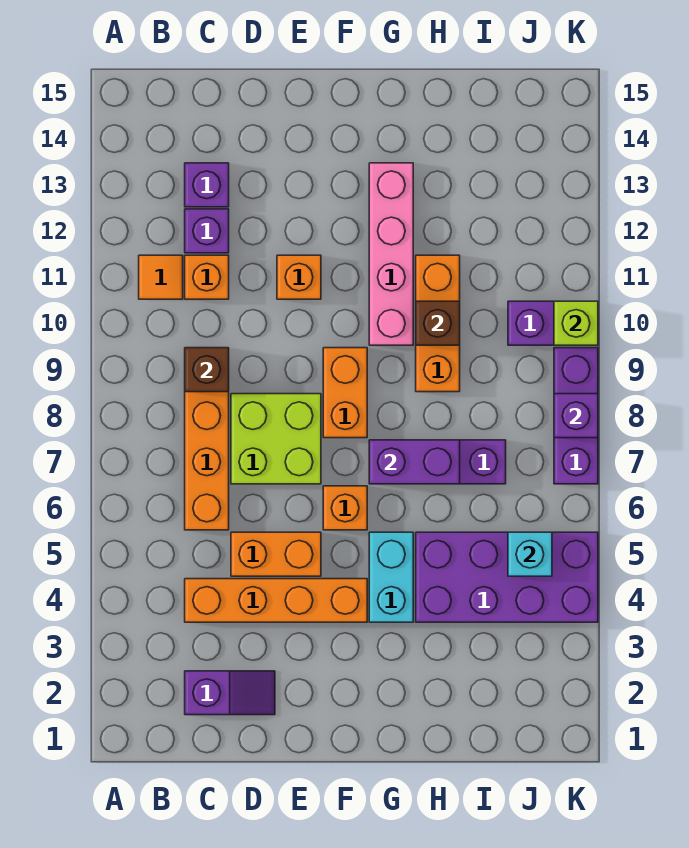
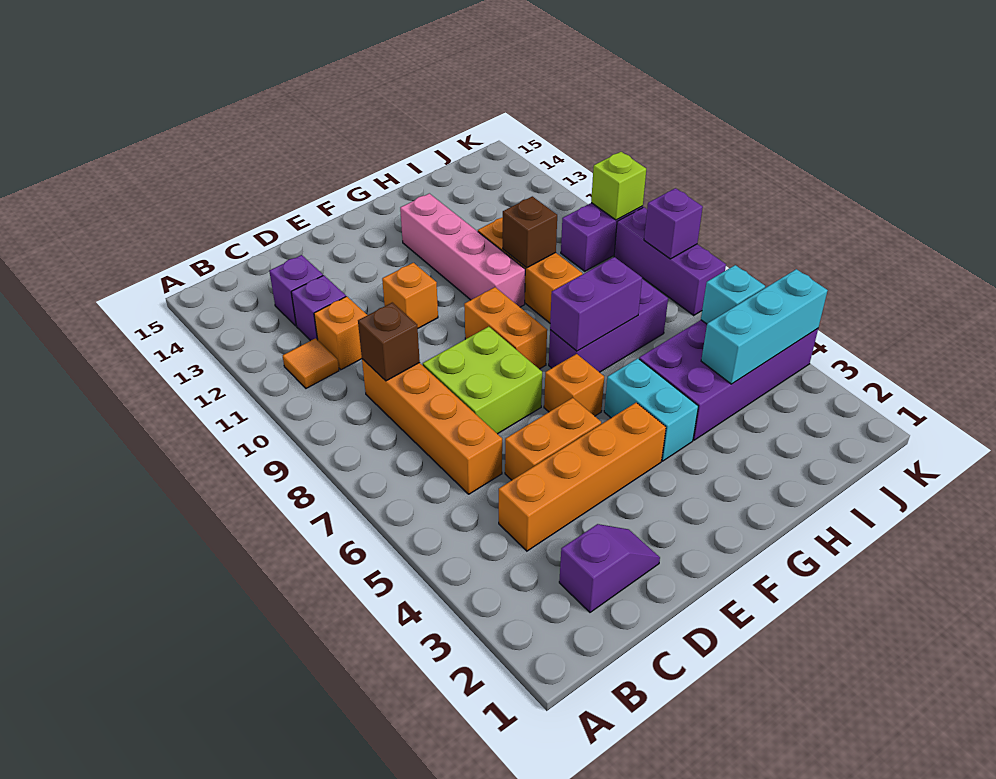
none -> cyan 1x3 brick [701,269,828,384]

